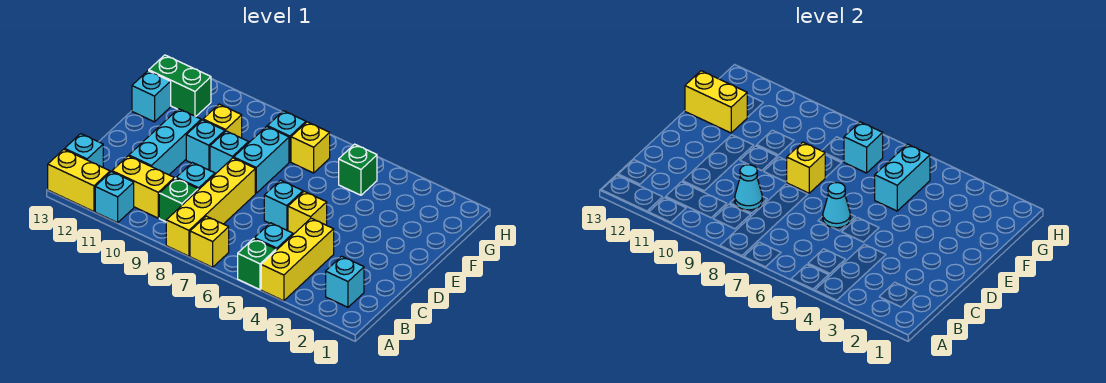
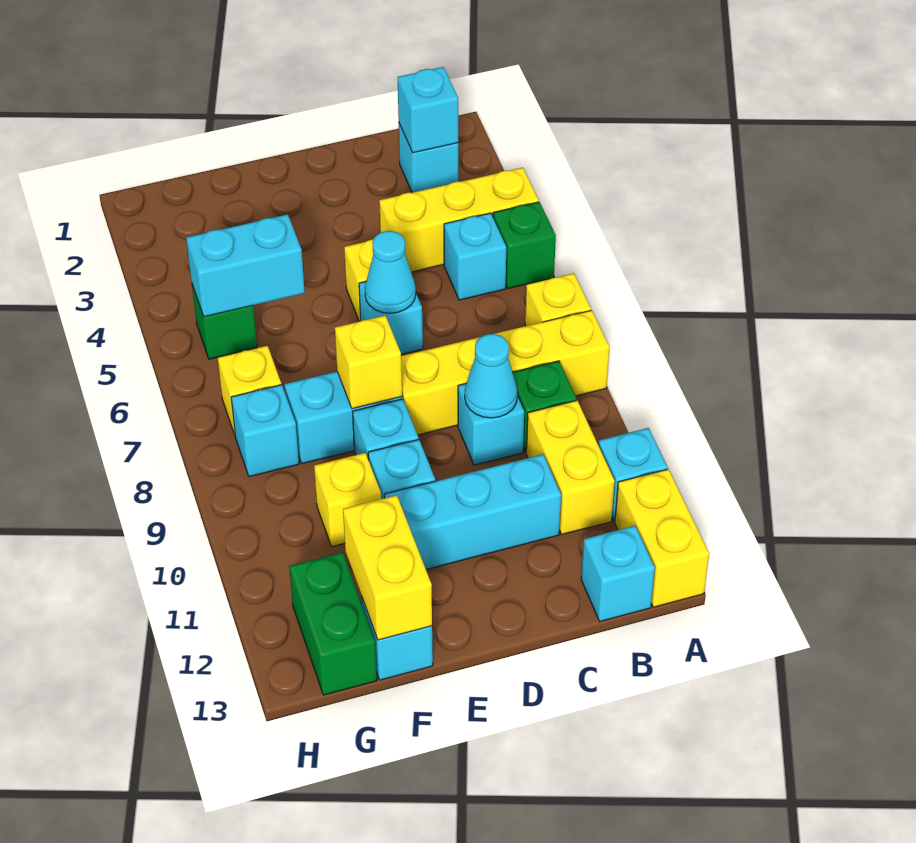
cyan 1x1 brick [844,122,883,173] -> cyan 1x1 brick moved to [398,67,458,153]

